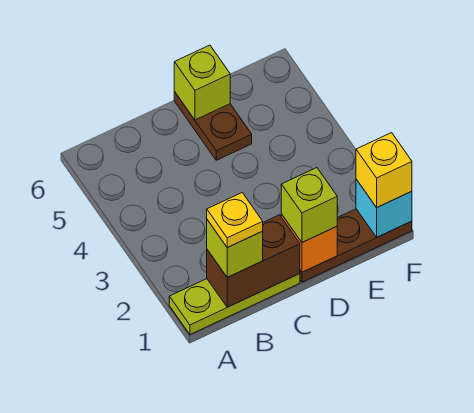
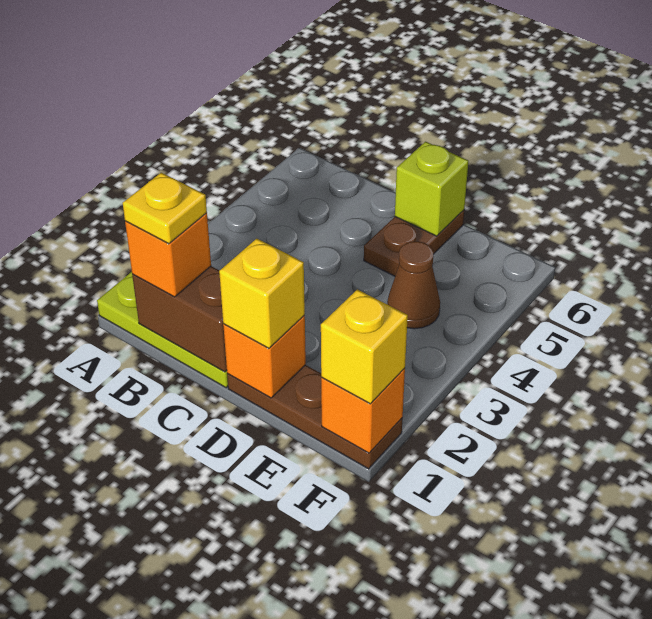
lime 1x1 brick [207,220,263,277] -> orange 1x1 brick [125,213,211,297]
lime 1x1 brick [281,168,337,242] -> yellow 1x1 brick [219,239,305,348]
none -> brown 1x1 cone [387,241,440,329]
cyan 1x1 brick [356,179,412,237] -> orange 1x1 brick [321,368,405,453]

